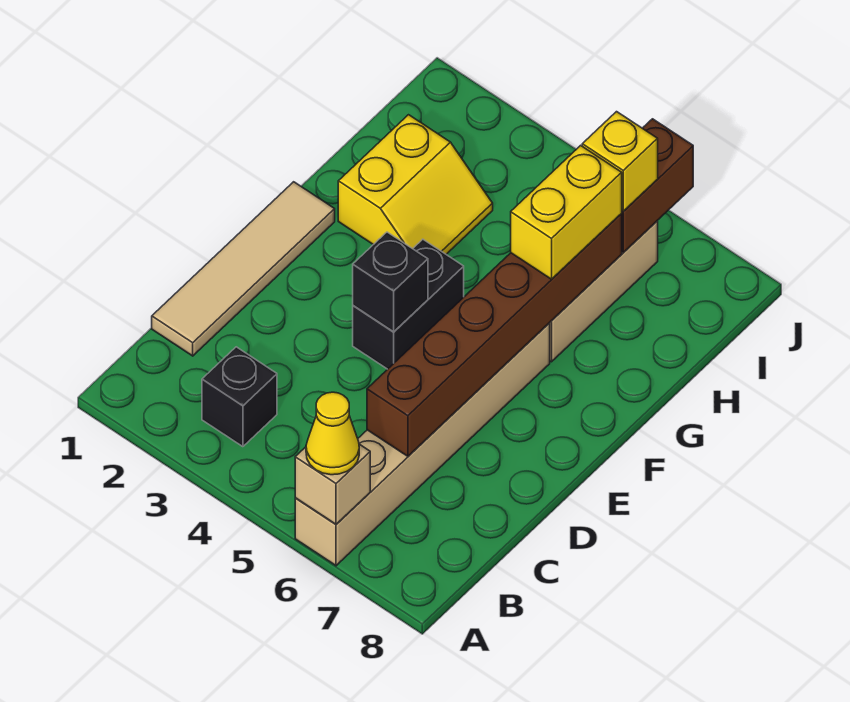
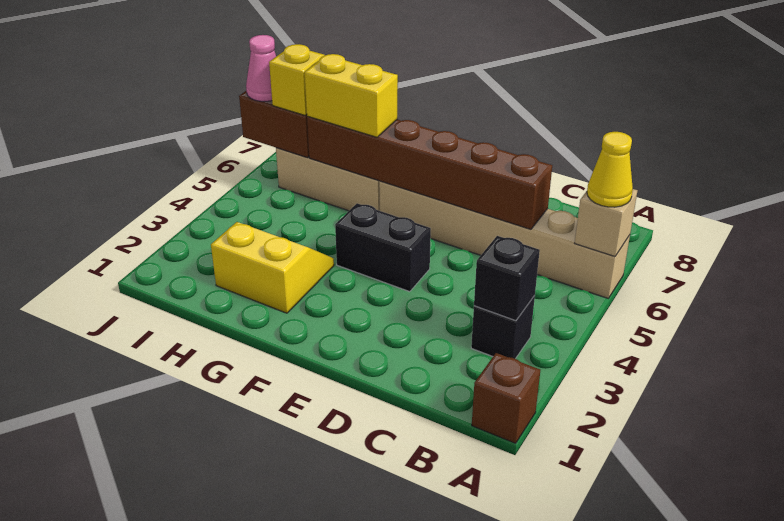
none -> brown 1x1 brick [472,353,540,443]
tan 1x4 tile [152,182,335,356] -> none
black 1x1 brick [353,232,428,332] -> black 1x1 brick moved to [474,236,540,321]
none -> pink 1x1 cone [246,35,276,101]

